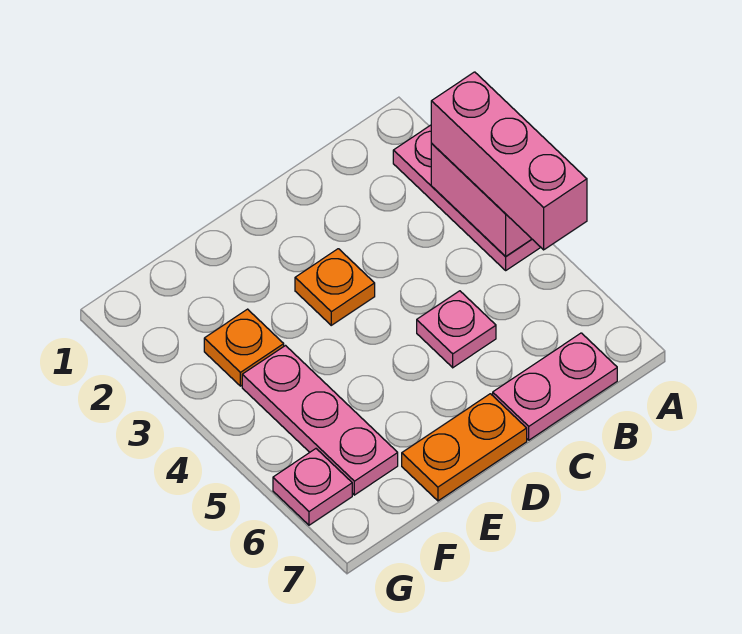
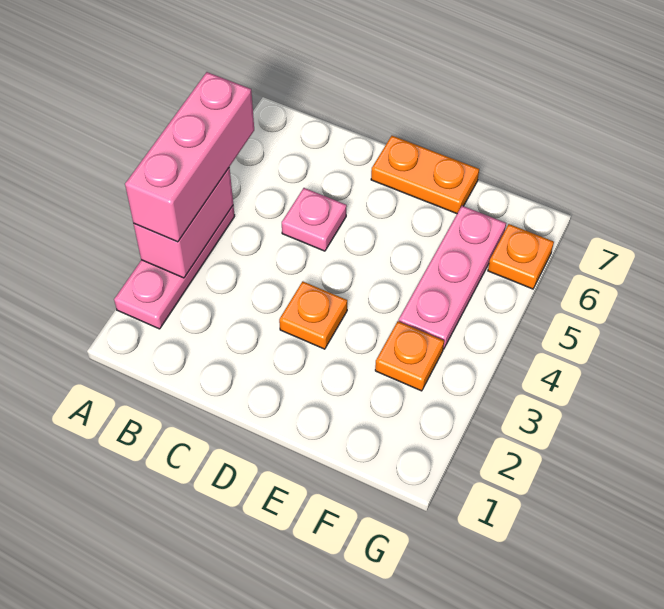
pink 1x2 plate [493,333,617,440] -> none
pink 1x1 plate [273,449,352,525] -> orange 1x1 plate [488,224,554,289]

